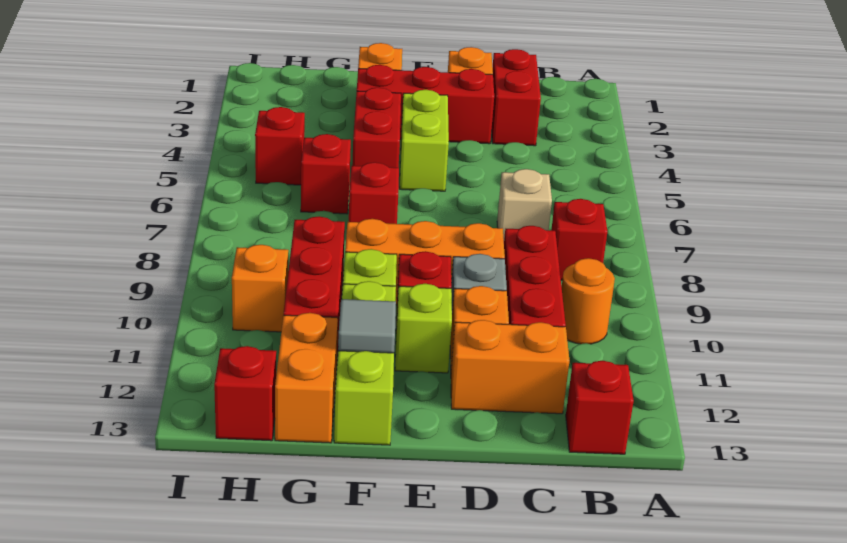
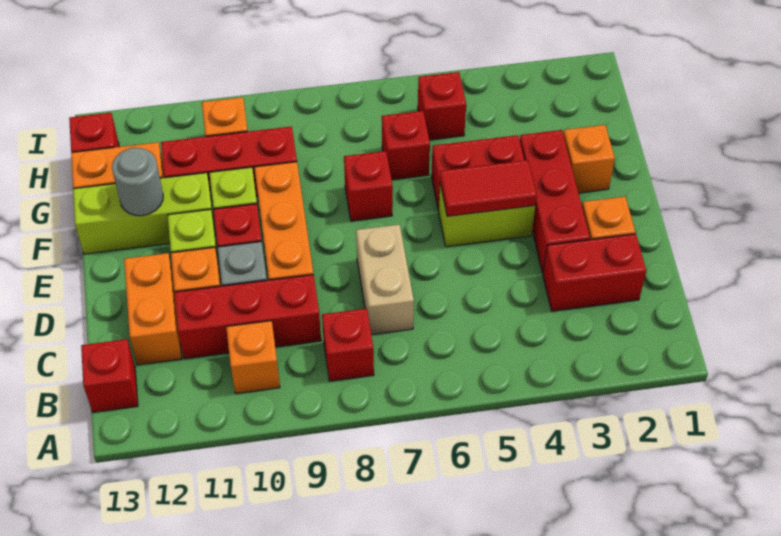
orange 1x1 round brick [562,258,615,344] -> orange 1x1 brick [226,321,280,394]
tan 1x1 brick [497,169,552,239] -> tan 1x2 brick [356,225,414,335]
none -> red 1x2 tile [440,160,537,216]
grey 1x1 tile [338,299,396,353] -> grey 1x1 round brick [112,148,163,216]

